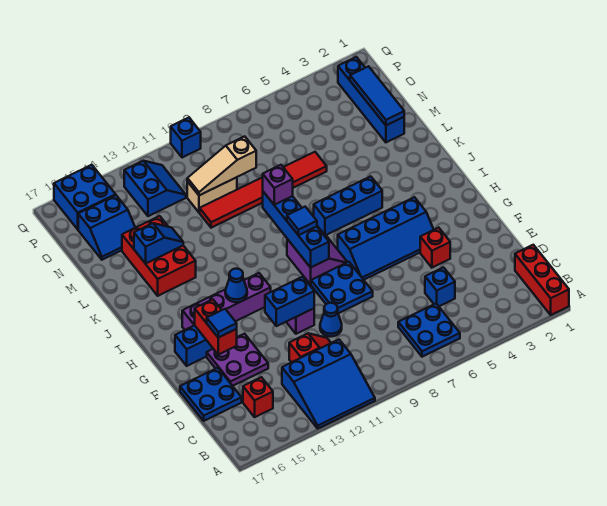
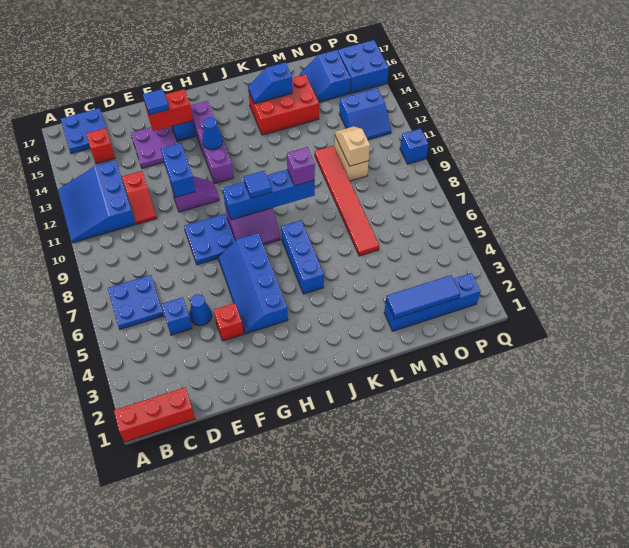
blue 2x2 plate [180,368,242,421] -> blue 2x2 plate moved to [61,108,106,153]
blue 1x1 cone [320,303,342,337] -> blue 1x1 cone moved to [190,294,212,326]
blue 1x2 slope [134,223,183,264] -> blue 1x2 slope turned to [248,62,293,104]
tan 1x3 slope [187,136,256,195] -> tan 1x2 slope [335,126,370,166]

